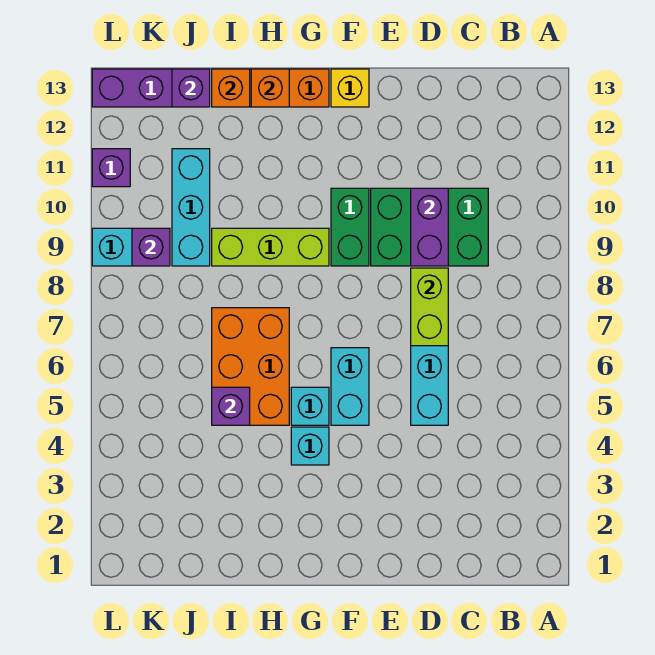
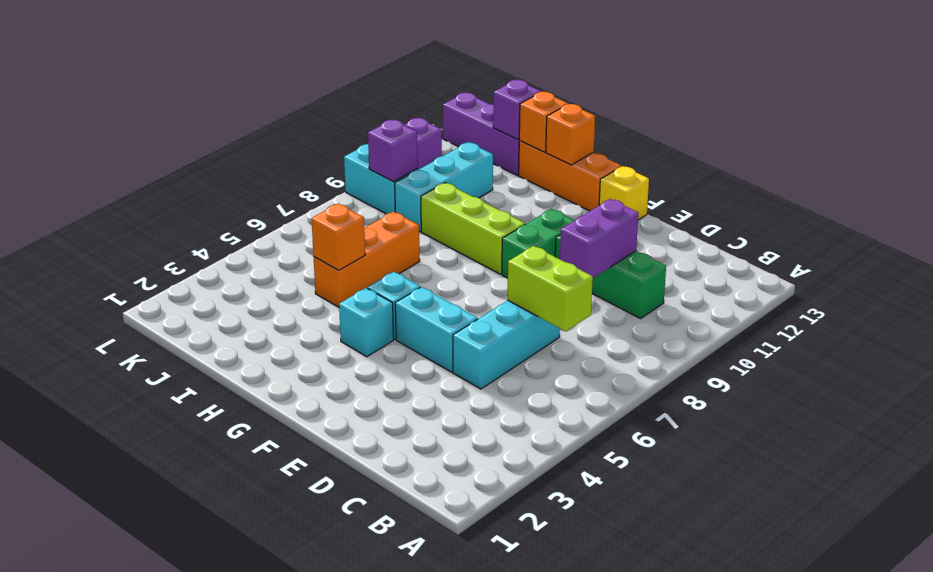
green 2x3 brick [371,188,488,266] -> green 1x3 brick [555,234,666,319]
lime 1x2 brick [411,268,448,346] -> lime 1x2 brick turned to [507,246,593,331]
cyan 1x2 brick [331,348,369,425] -> cyan 1x2 brick turned to [395,287,478,372]
orange 2x3 brick [212,308,289,425] -> orange 1x3 brick [314,212,420,307]
purple 1x1 brick [212,387,250,425] -> orange 1x1 brick [312,203,365,270]

